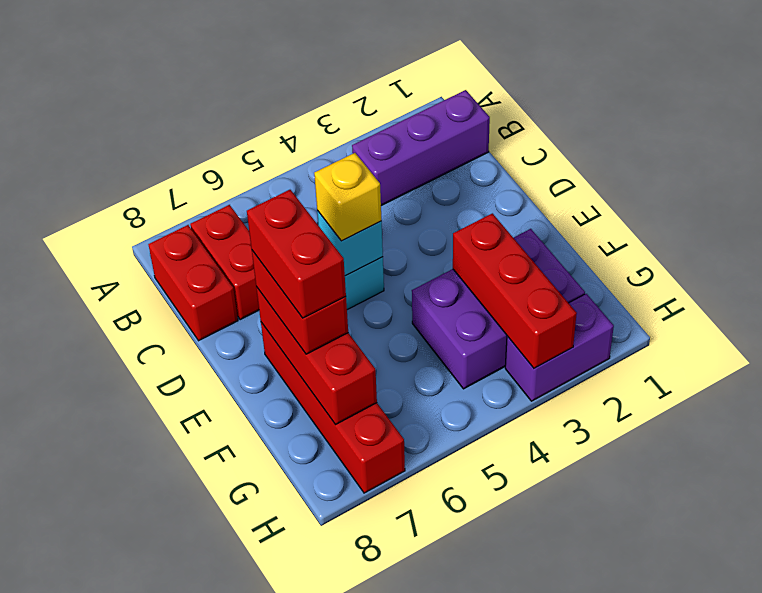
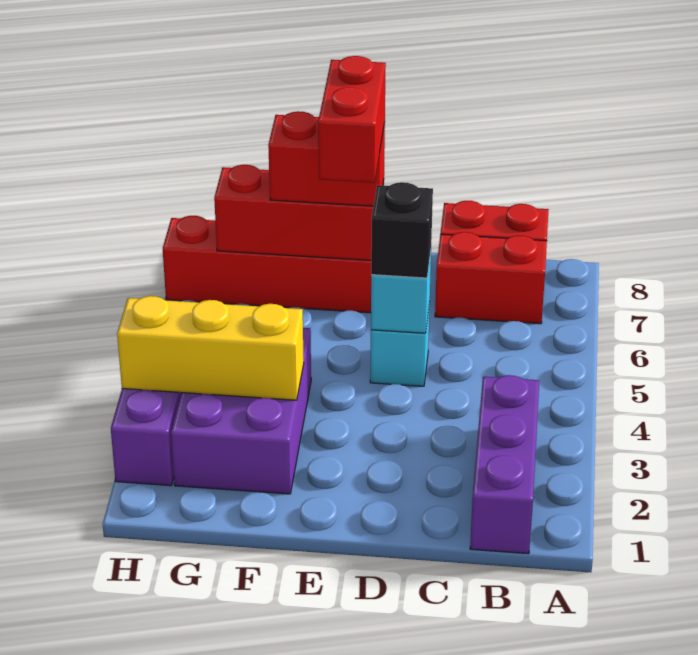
yellow 1x1 brick [314,153,381,241] -> black 1x1 brick [371,182,433,278]
red 1x2 brick [247,190,346,318] -> red 1x2 brick turned to [318,56,386,183]
red 1x3 brick [453,213,577,368] -> yellow 1x3 brick [117,296,304,400]

